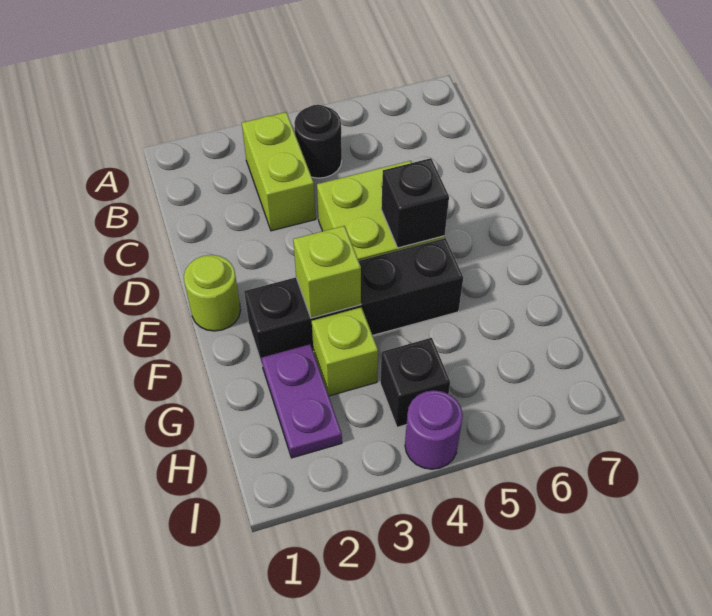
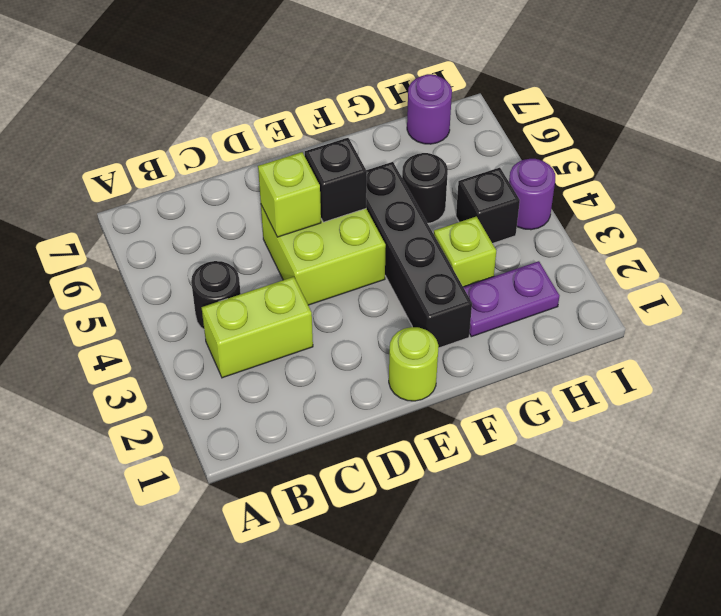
lime 1x1 brick [293,226,361,318] -> lime 1x1 brick moved to [258,152,321,237]
none -> black 1x1 round brick [402,153,448,223]
none -> purple 1x1 round brick [407,74,452,144]

